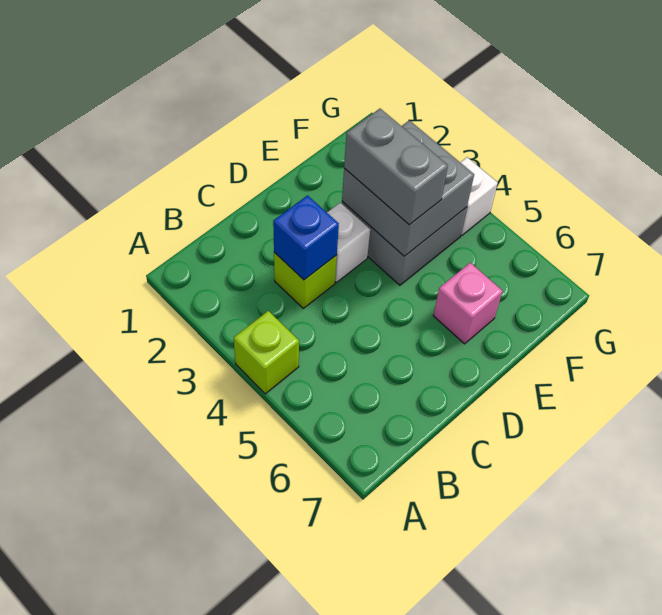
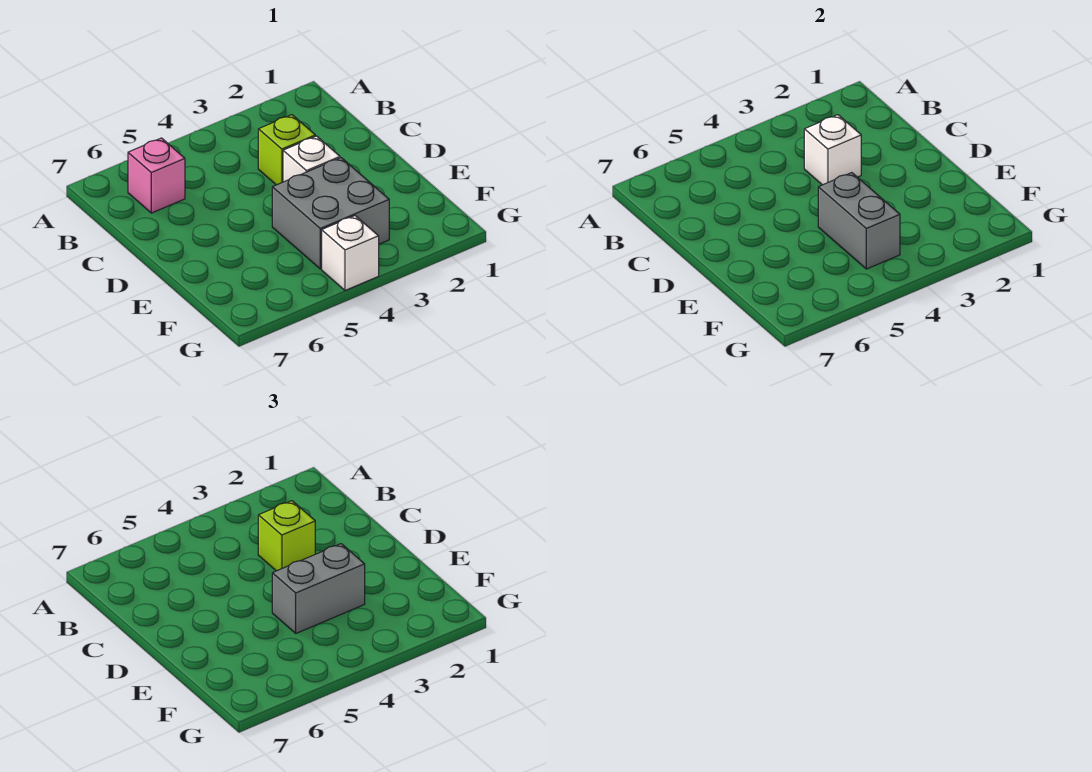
lime 1x1 brick [234,311,299,394] -> lime 1x1 brick moved to [258,501,315,571]
blue 1x1 brick [273,195,339,280] -> white 1x1 brick [804,115,861,185]
grey 2x2 brick [342,120,474,256] -> grey 1x2 brick [818,173,900,269]
pink 1x1 brick [433,263,503,344] -> pink 1x1 brick moved to [128,138,185,213]

